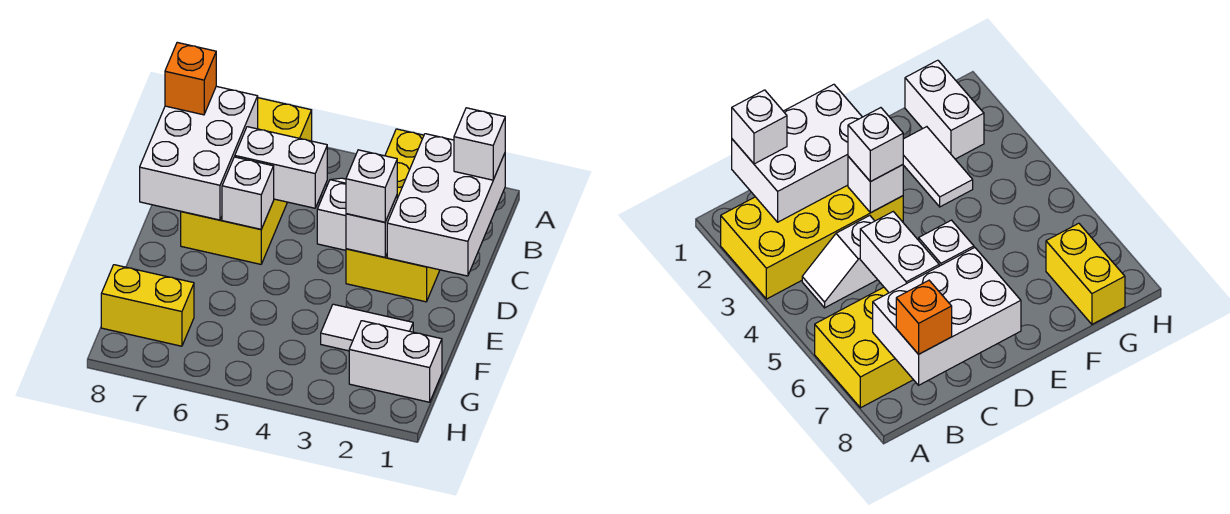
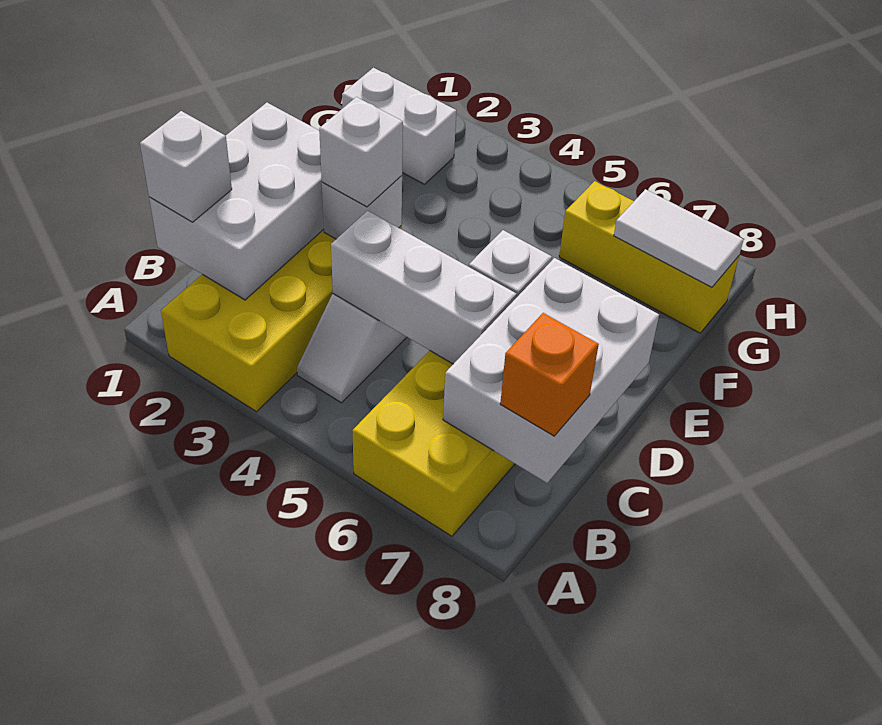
white 1x2 brick [235,127,327,208] -> white 1x3 brick [331,211,516,364]
white 1x2 tile [321,304,413,351] -> white 1x2 tile moved to [614,189,744,287]
yellow 1x2 brick [101,265,194,346] -> yellow 1x3 brick [559,181,739,333]

